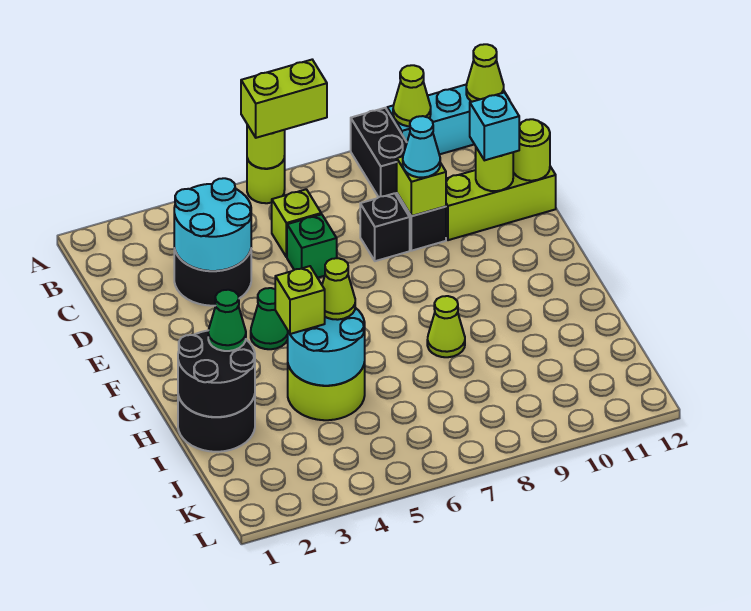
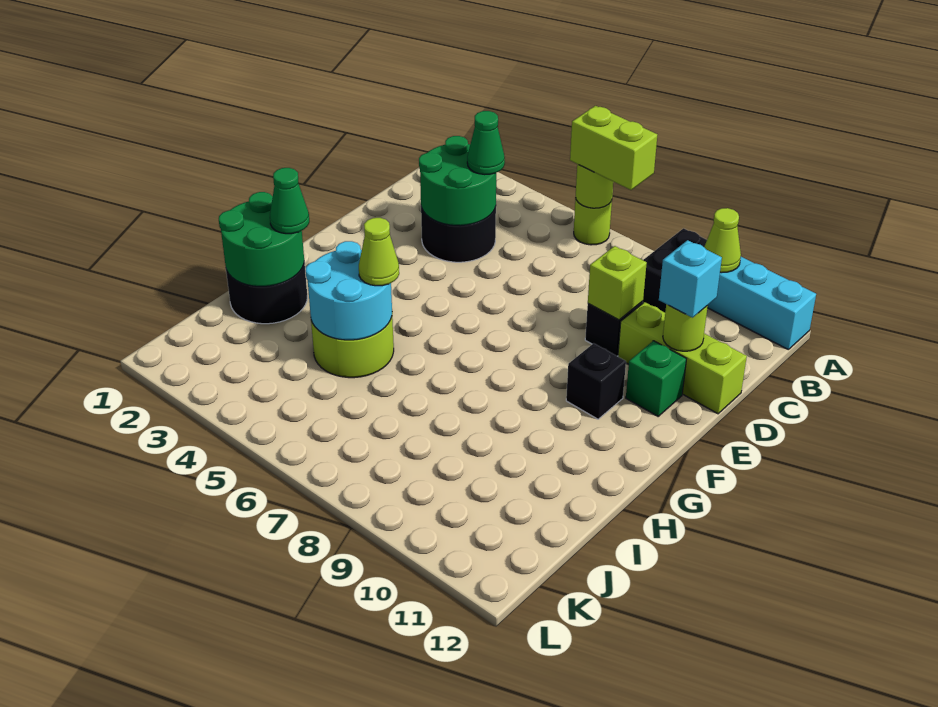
lime 1x1 cone [466,44,504,102] -> none
cyan 2x2 round brick [174,178,251,271] -> green 2x2 round brick [419,136,496,226]
lime 1x1 brick [272,189,321,257] -> none
green 1x1 brick [287,214,337,278] -> green 1x1 brick moved to [626,341,686,416]
black 1x1 brick [360,193,410,261] -> black 1x1 brick moved to [566,343,626,419]
cyan 1x1 cone [403,116,440,177] -> none
lime 1x1 round brick [513,119,550,181] -> none
green 1x1 cone [251,288,288,349] -> green 1x1 cone moved to [467,111,505,175]
black 2x2 round brick [178,330,255,417] -> green 2x2 round brick [219,192,304,286]
lime 1x1 brick [275,266,325,334] -> none
lime 1x1 cone [427,296,465,357] -> none

